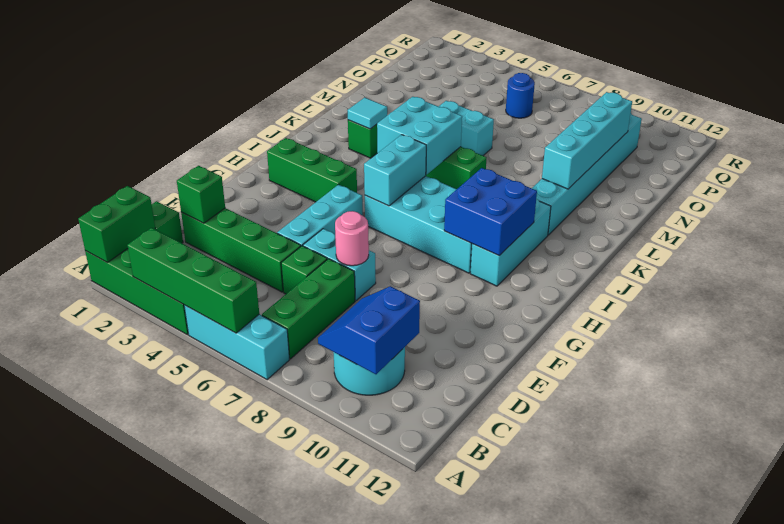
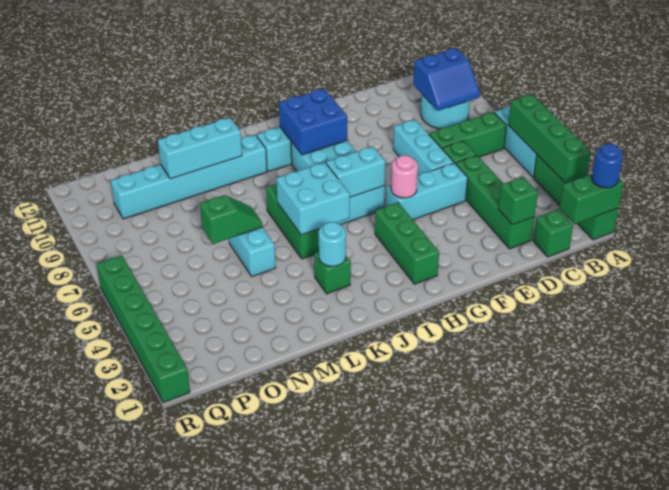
cyan 1x2 brick [303,229,376,301] -> cyan 1x3 brick [393,120,454,176]
pink 1x1 round brick [335,211,369,266] -> pink 1x1 round brick moved to [391,155,418,198]
cyan 1x1 tile [347,98,387,129] -> cyan 1x1 round brick [319,222,346,266]
cyan 1x4 brick [542,92,632,189] -> cyan 1x3 brick [158,118,242,179]
none -> green 1x2 slope [200,195,263,244]
blue 1x1 round brick [506,73,535,118] -> blue 1x1 round brick moved to [592,144,623,188]
none -> green 1x6 brick [97,255,190,403]

